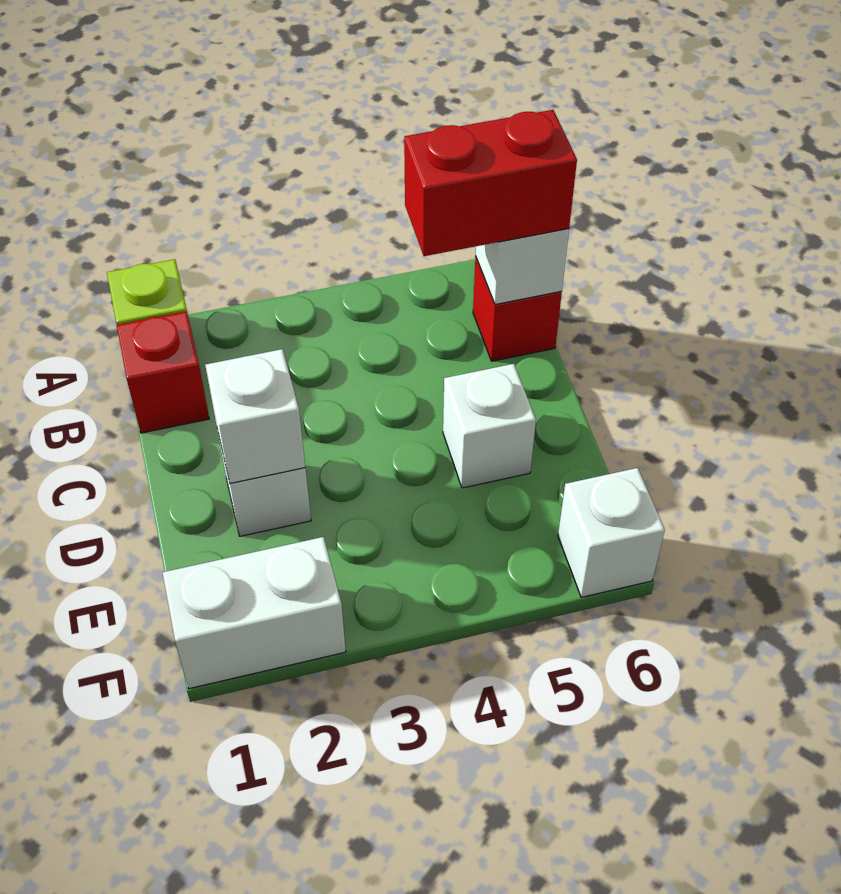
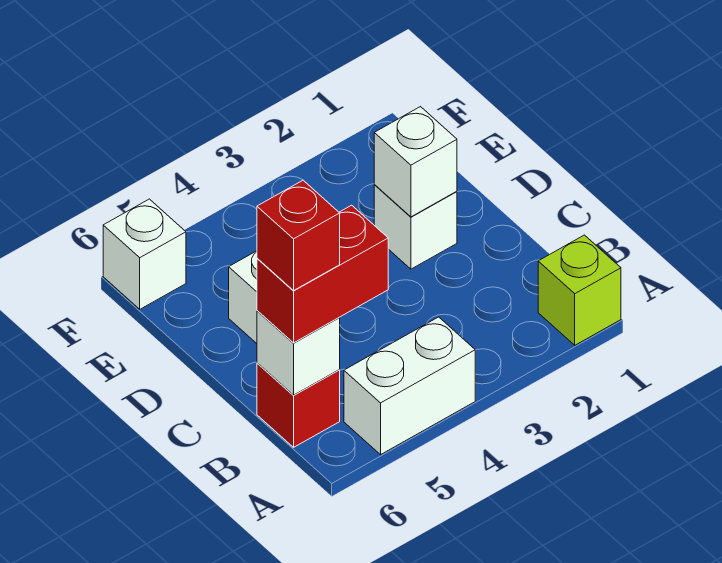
red 1x1 brick [117,312,209,433] -> red 1x1 brick moved to [257,180,340,290]
white 1x2 brick [162,537,346,689] -> white 1x2 brick moved to [344,317,475,455]

